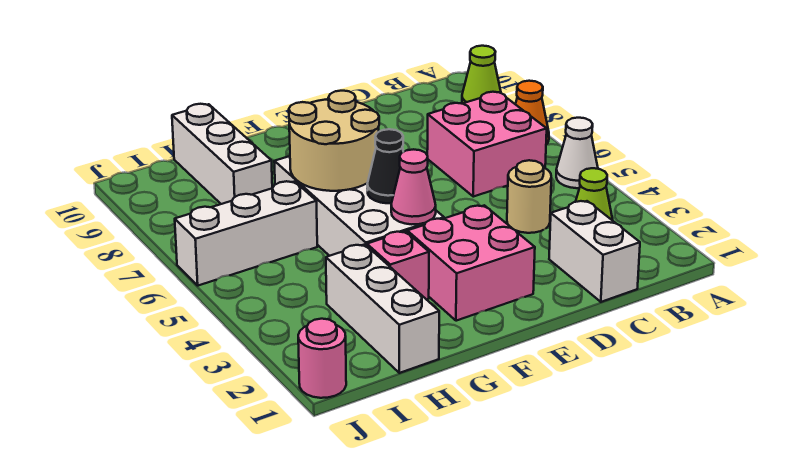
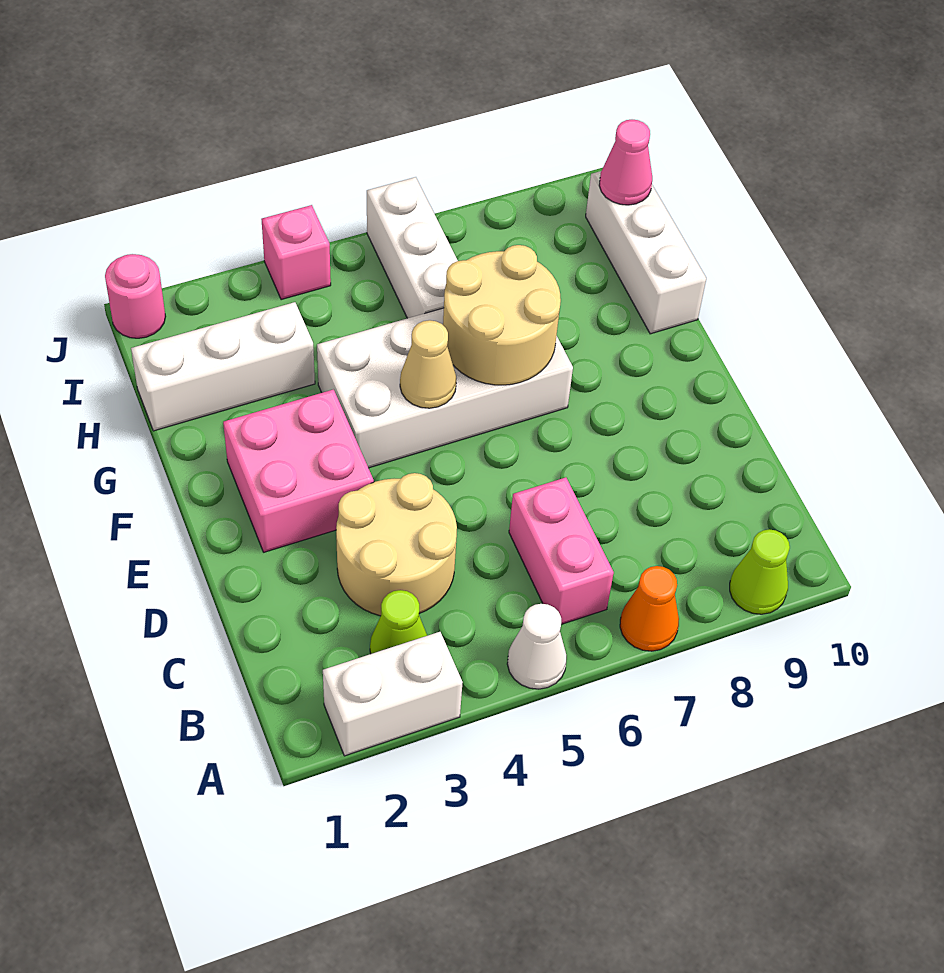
pink 2x2 brick [427,92,547,197] -> pink 1x2 brick [509,477,614,624]
white 1x2 brick [549,201,640,302] -> white 1x2 brick moved to [323,632,463,756]
tan 1x1 round brick [507,160,551,233] -> tan 2x2 round brick [336,473,457,616]
pink 1x1 cone [391,149,436,224] -> pink 1x1 cone moved to [599,120,652,205]
black 1x1 cone [367,129,403,203] -> tan 1x1 cone [400,320,456,408]
pink 1x1 brick [367,231,429,300] -> pink 1x1 brick moved to [262,205,331,300]
white 1x3 brick [172,104,272,204] -> white 1x3 brick turned to [586,171,706,334]

